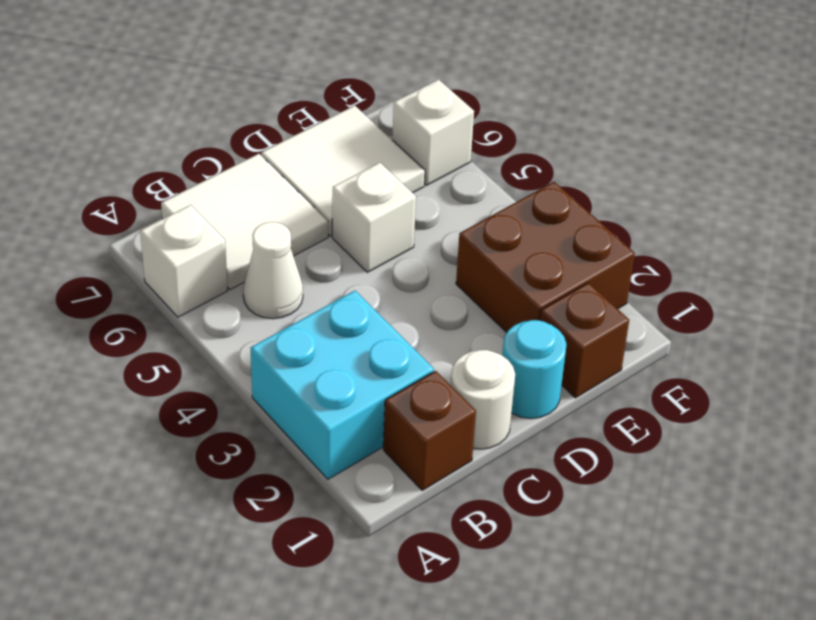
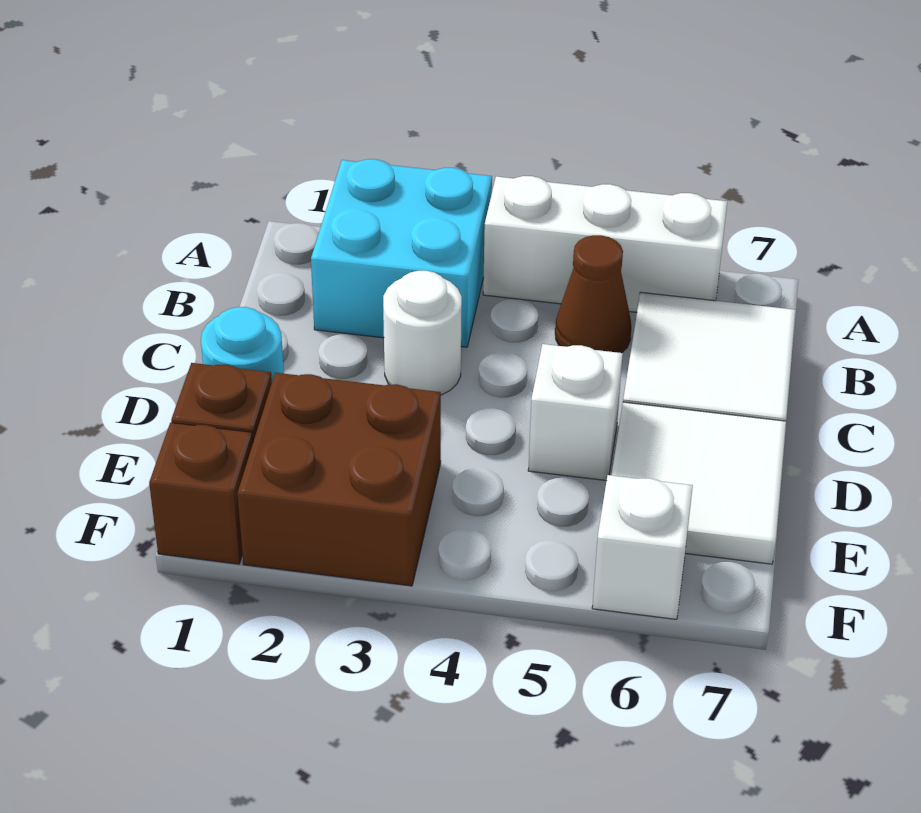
white 1x1 brick [140,205,228,317] -> white 1x3 brick [483,176,727,312]
brown 1x1 brick [383,371,476,491] -> brown 1x1 brick moved to [149,423,253,564]
white 1x1 cone [243,222,303,319] -> brown 1x1 cone [555,235,631,353]
white 1x1 round brick [451,350,515,449] -> white 1x1 round brick moved to [383,271,462,395]

